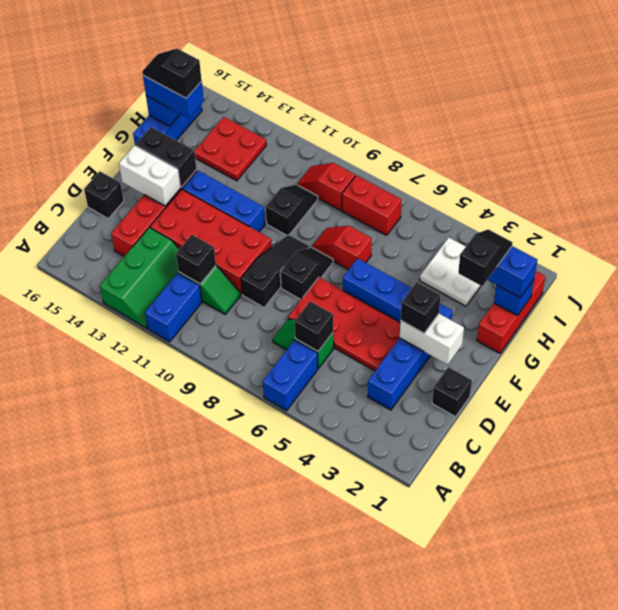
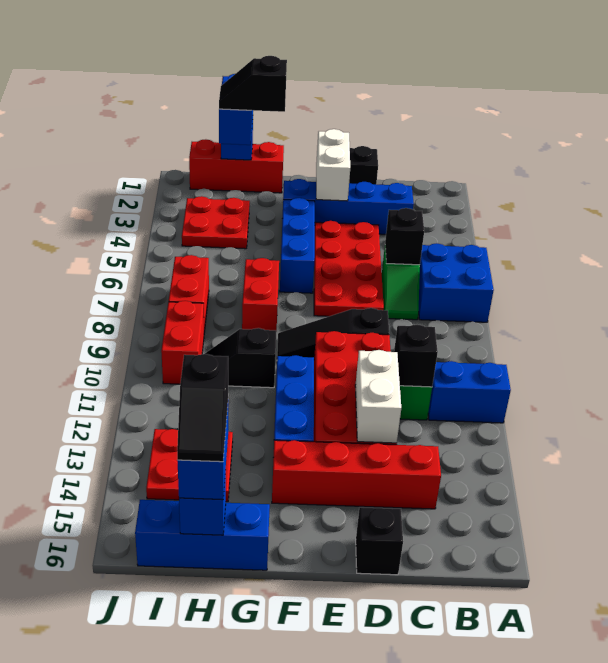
blue 1x2 brick [263,340,318,411] -> blue 2x2 brick [419,243,494,322]
green 2x3 slope [100,227,179,328] -> none
black 1x1 brick [401,282,441,333] -> none
black 1x2 slope [280,247,333,299] -> none
white 1x2 brick [119,145,181,206] -> white 1x2 brick moved to [355,350,401,443]
black 1x2 brick [135,127,197,187] -> none
red 1x2 slope [312,226,372,270] -> red 1x2 brick [242,258,279,332]
white 2x2 plate [420,238,481,306] -> red 2x2 plate [182,196,250,249]
red 1x2 slope [297,163,355,211] -> red 1x2 brick [161,301,204,384]

